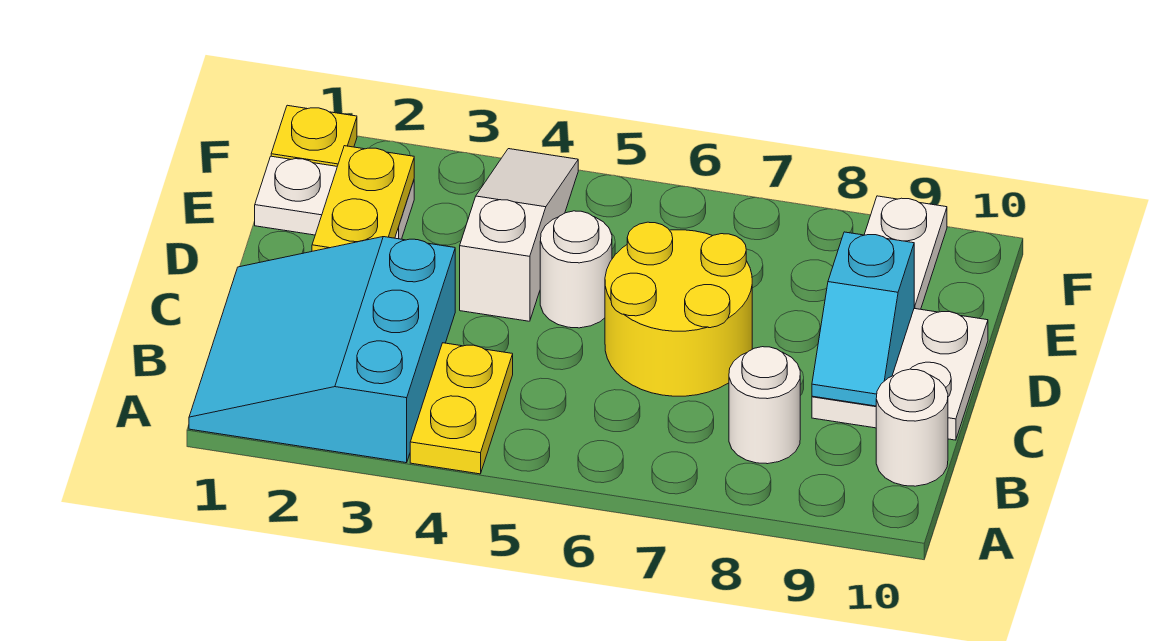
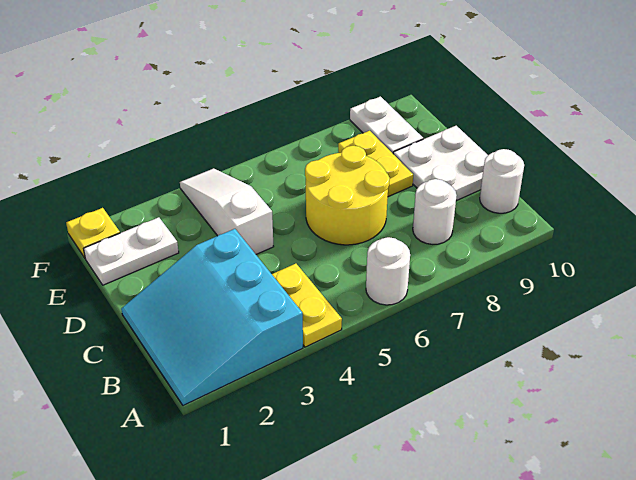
cyan 1x2 slope [812,232,914,406] -> none
yellow 1x2 plate [312,146,414,251] -> yellow 1x2 plate moved to [338,131,413,197]
white 1x1 round brick [540,211,612,328] -> white 1x1 round brick moved to [366,237,410,305]

